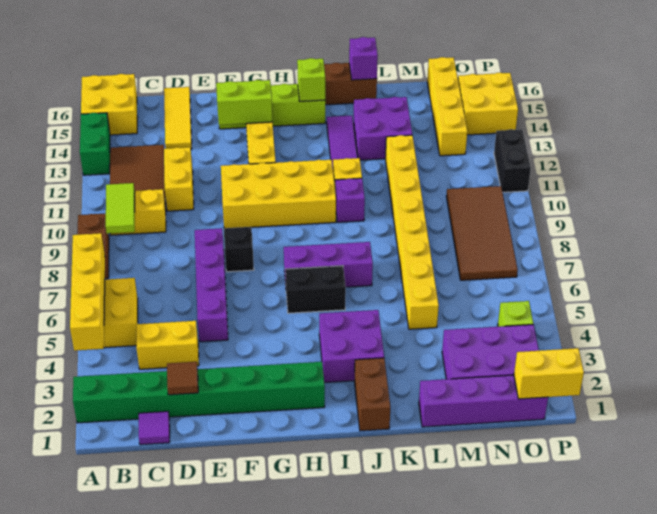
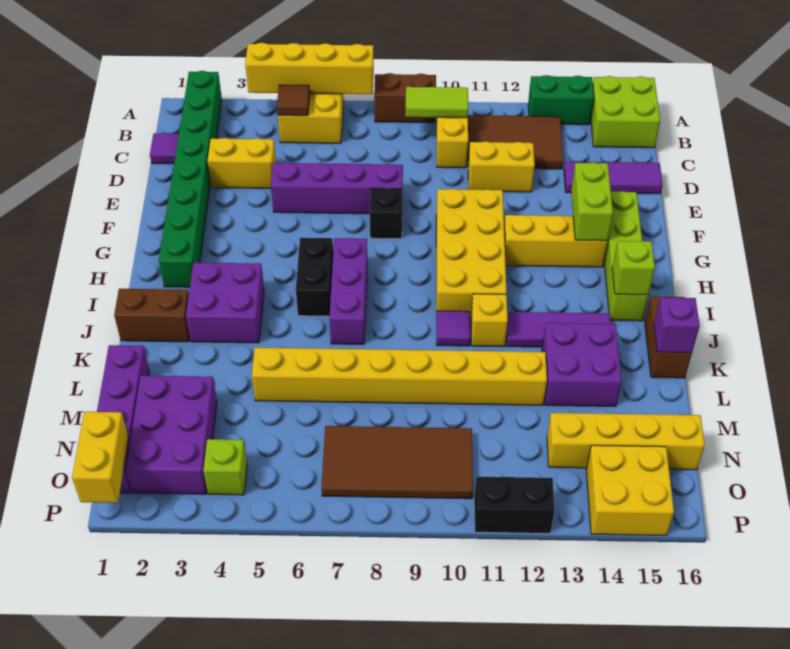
yellow 2x2 brick [81,74,137,135] -> lime 2x2 brick [591,76,660,148]
yellow 1x2 brick [136,321,199,369] -> yellow 1x2 brick turned to [208,138,276,188]
brown 1x1 tile [167,362,198,395] -> brown 1x1 tile moved to [277,85,310,116]
yellow 1x3 tile [164,87,192,149] -> purple 1x3 tile [564,162,663,194]
purple 1x1 brick [335,178,365,222] -> purple 1x1 tile [436,311,470,346]

